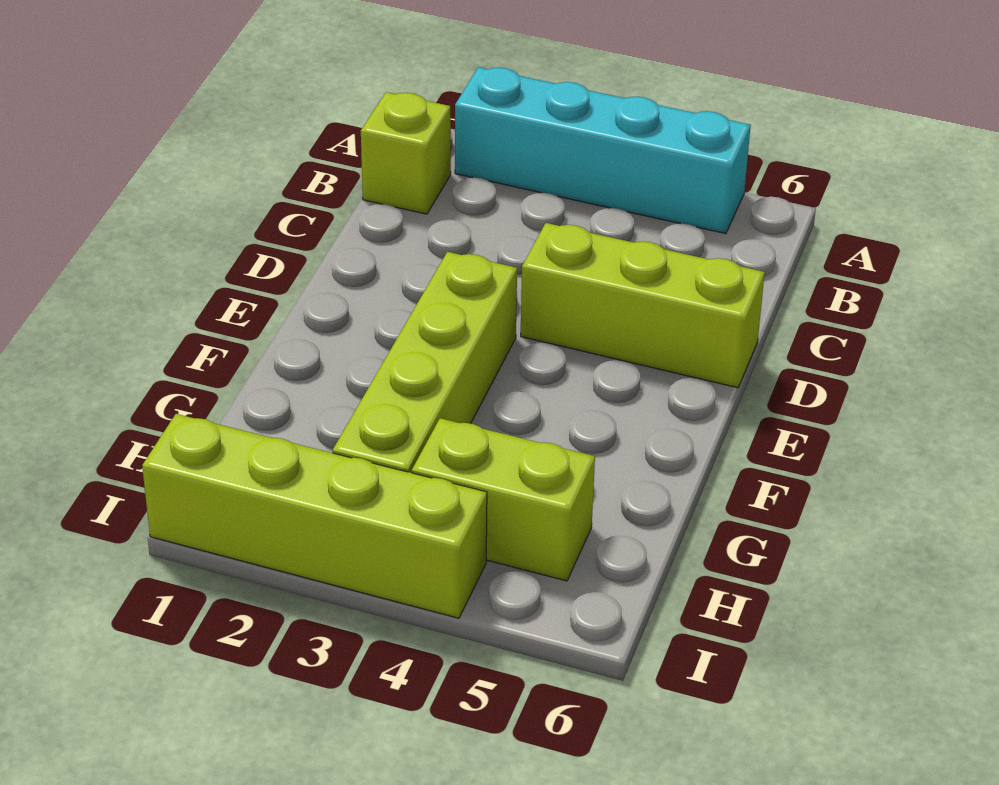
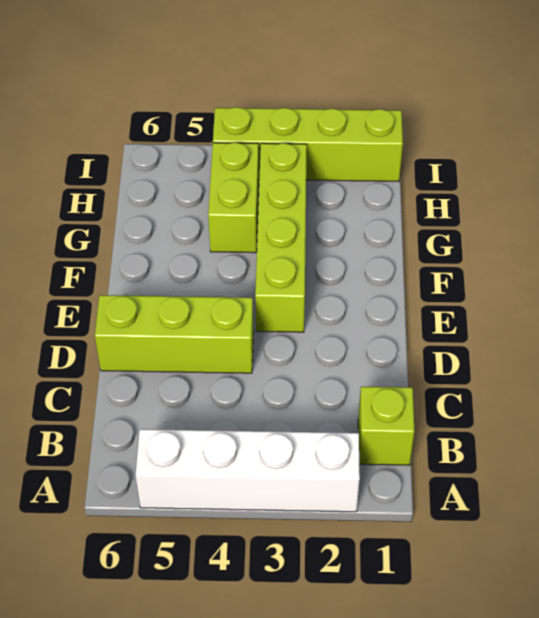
cyan 1x4 brick [455,67,751,234] -> white 1x4 brick [136,429,360,512]
lime 1x2 brick [412,418,595,581] -> lime 1x2 brick turned to [208,142,259,253]

